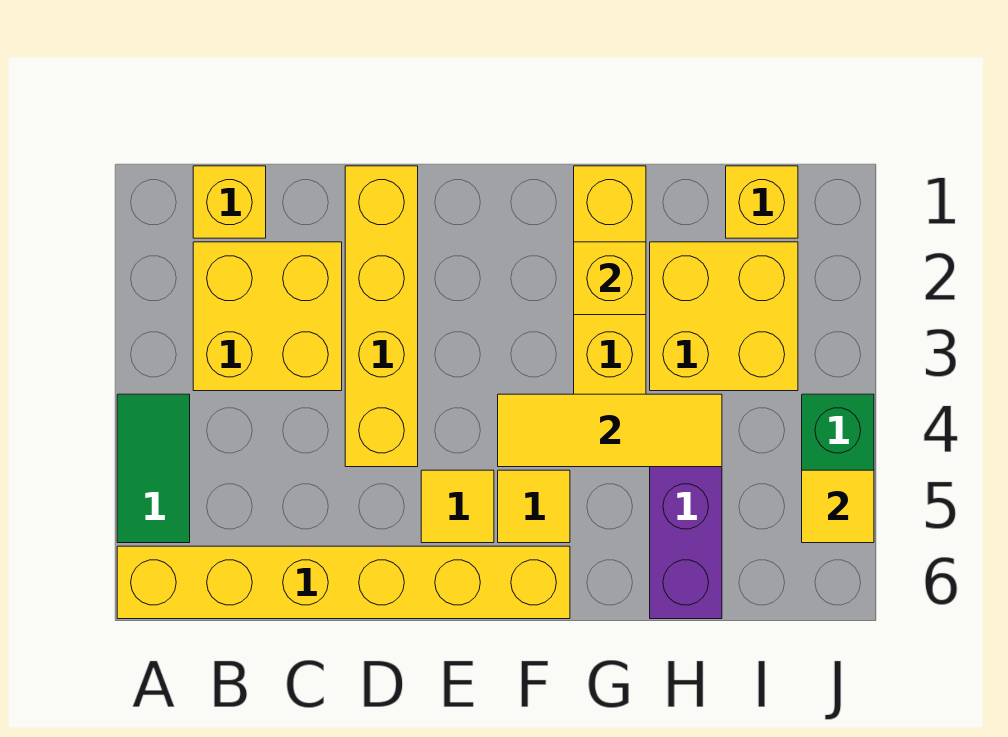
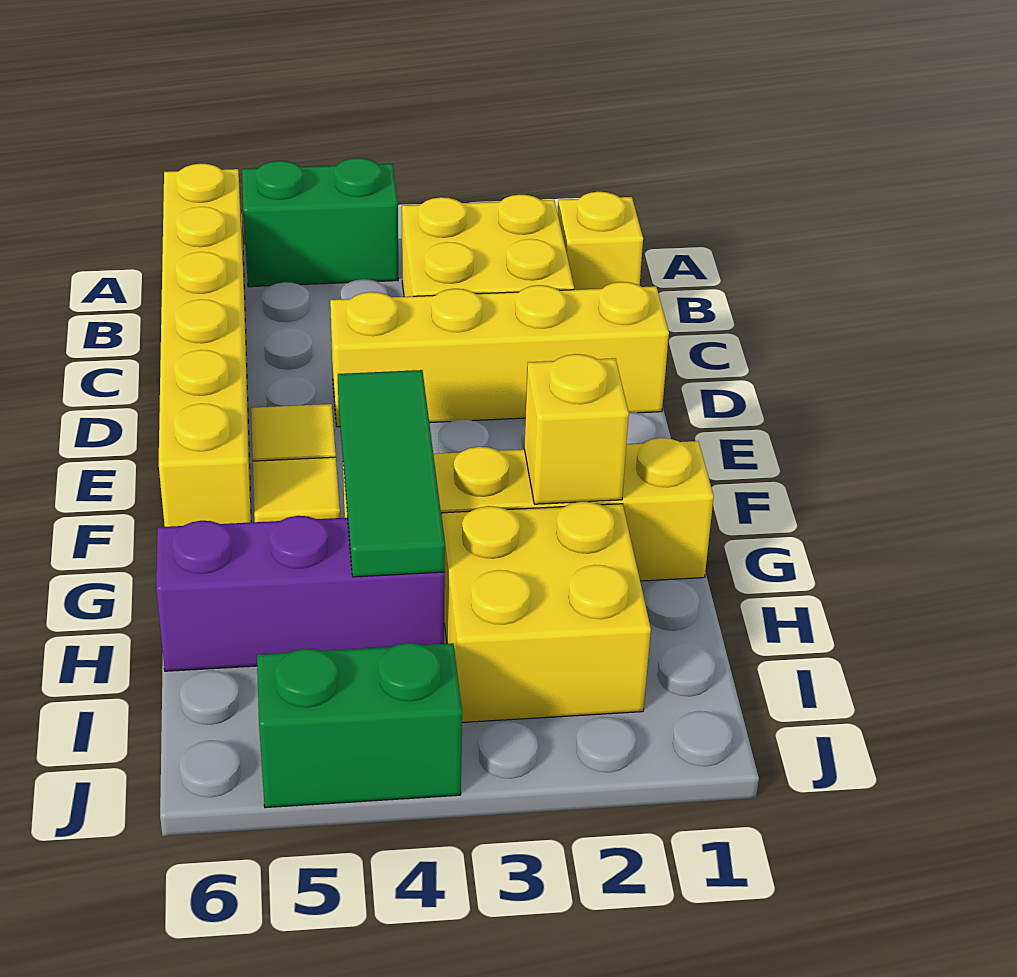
green 1x2 tile [117,394,190,543] -> green 1x2 brick [242,158,398,287]
yellow 1x3 tile [498,394,722,467] -> green 1x3 tile [338,370,445,577]
yellow 1x1 brick [726,166,798,238] -> none
yellow 1x1 tile [802,470,874,543] -> none

